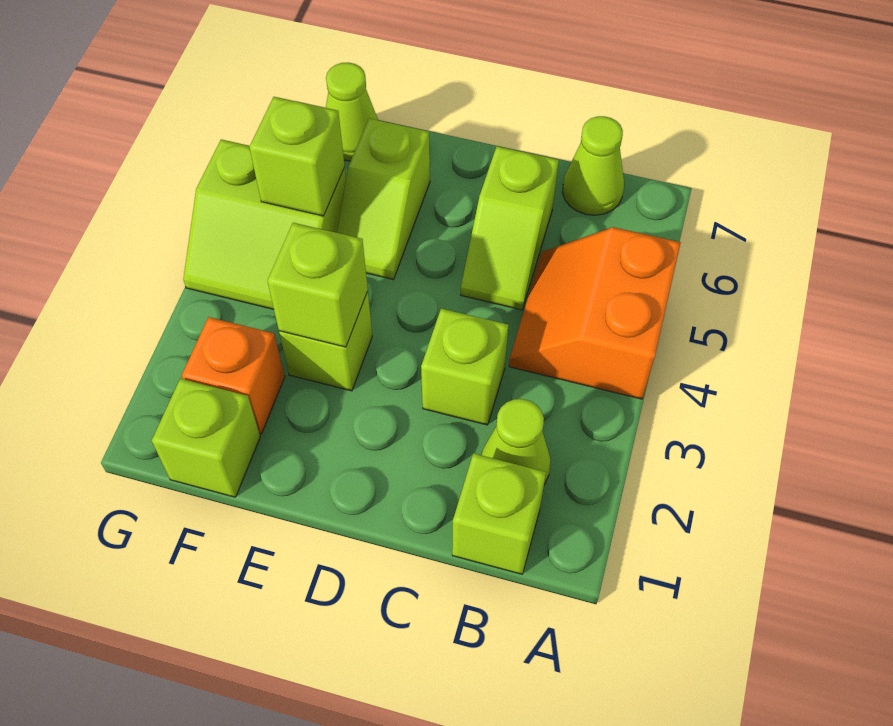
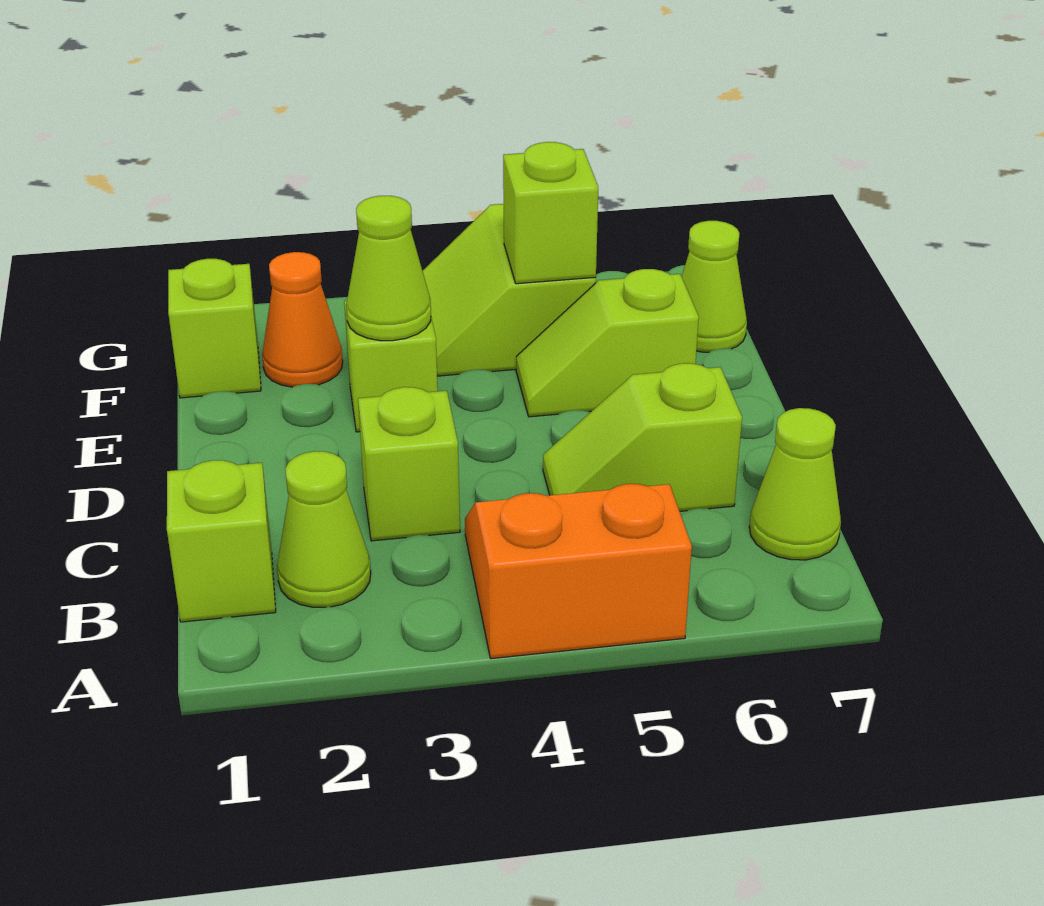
lime 1x1 brick [268,223,368,347] -> lime 1x1 cone [346,196,431,341]
orange 1x1 brick [182,317,285,434] -> orange 1x1 cone [262,252,343,387]

